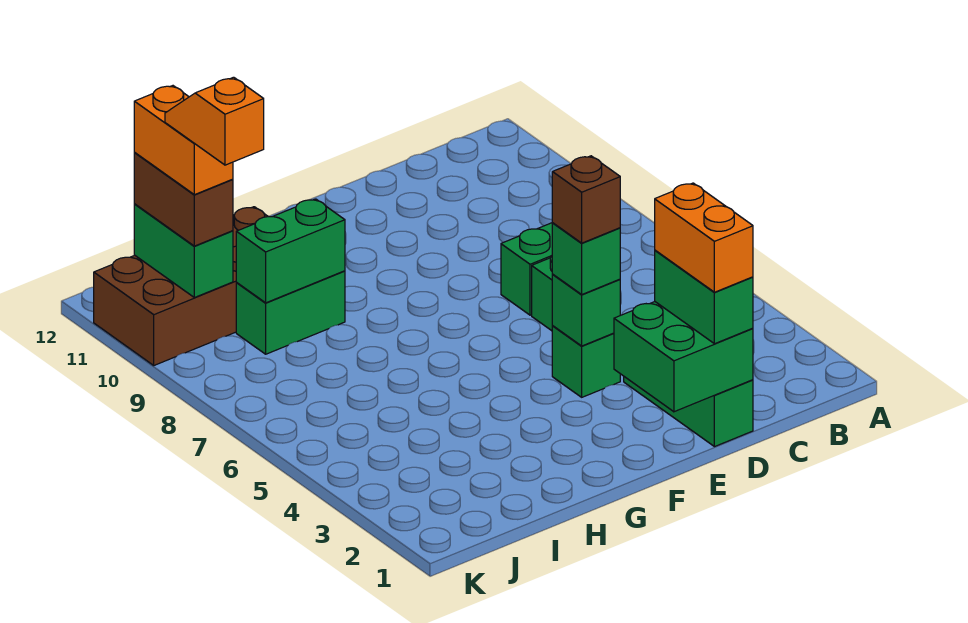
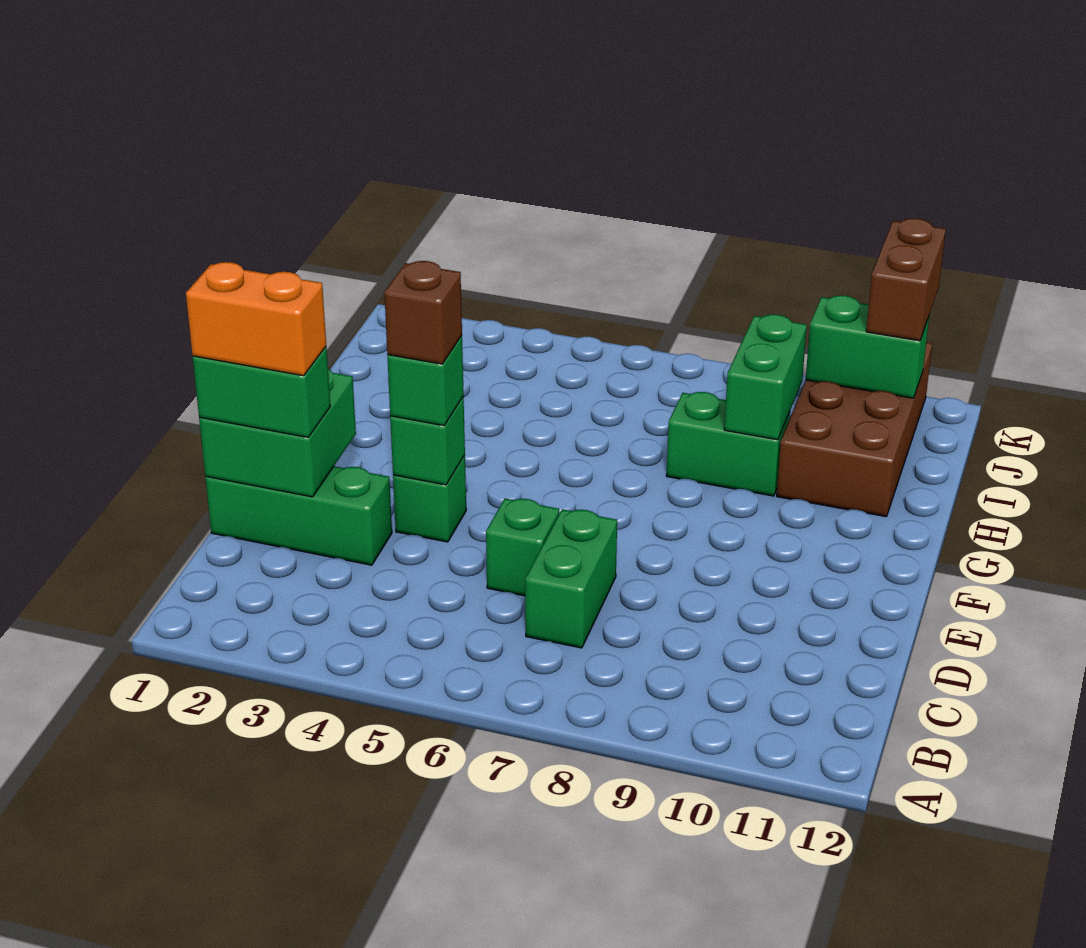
green 1x2 brick [236,271,345,354] -> green 1x2 brick turned to [666,392,790,496]
orange 1x2 slope [165,77,264,165] -> none
brown 1x2 brick [134,153,233,246] -> brown 1x2 brick turned to [866,218,946,341]
orange 1x2 brick [134,86,233,195] -> none

